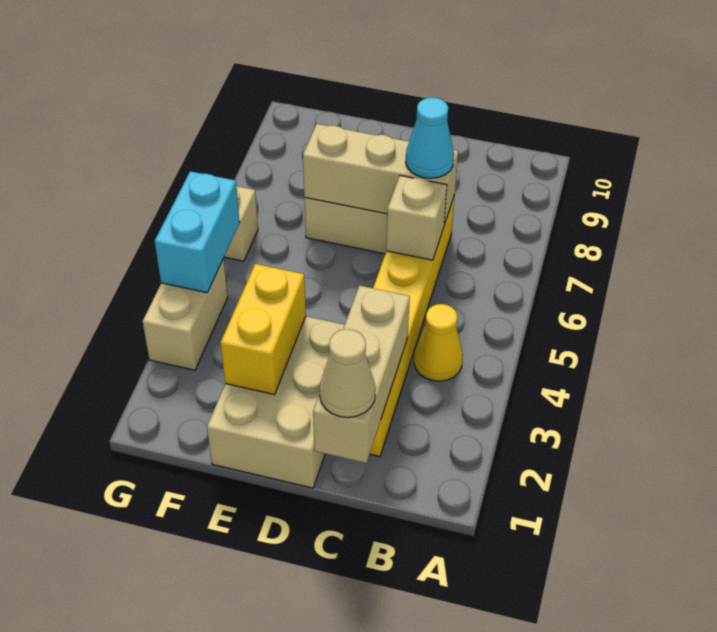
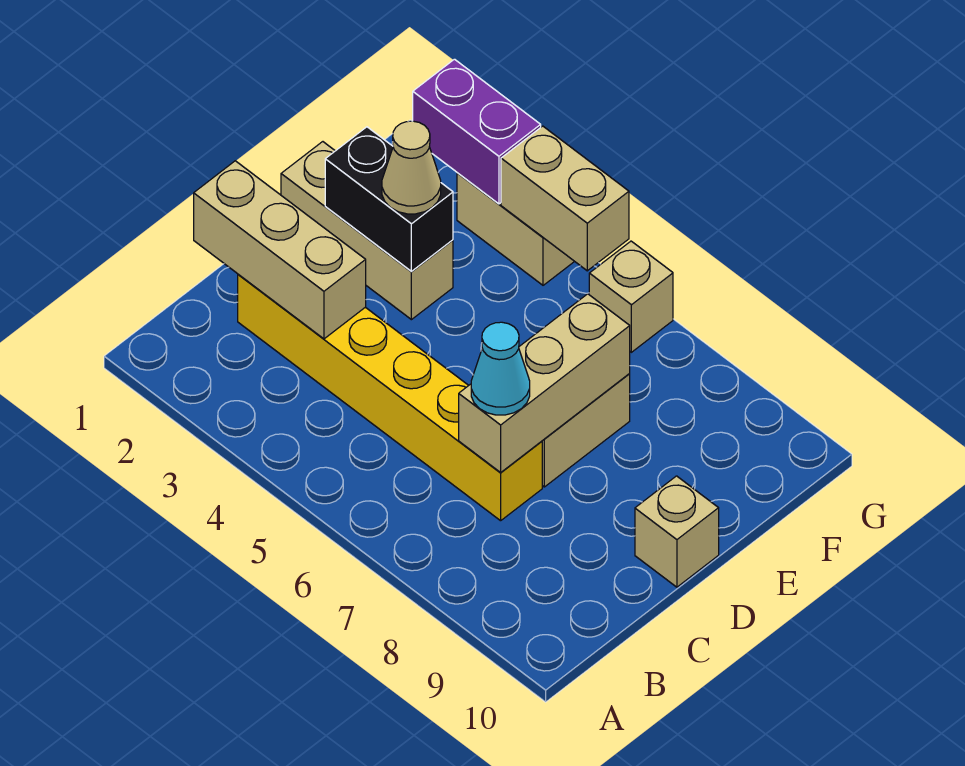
yellow 1x1 cone [414,304,463,381] -> none
tan 1x1 cone [320,329,376,418] -> tan 1x1 cone moved to [382,121,441,214]
tan 1x1 brick [386,176,447,260] -> tan 1x1 brick moved to [635,476,719,587]
tan 2x3 brick [207,316,345,488] -> tan 1x3 brick [281,142,453,320]
yellow 1x2 brick [220,264,306,395] -> black 1x2 brick [325,127,453,271]
none -> purple 1x2 brick [413,59,541,204]
cyan 1x2 brick [155,171,240,293] -> tan 1x2 brick [501,126,629,271]

